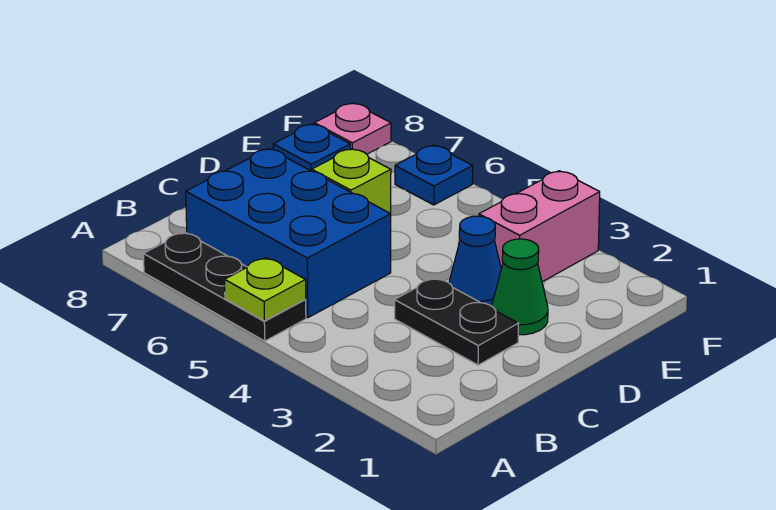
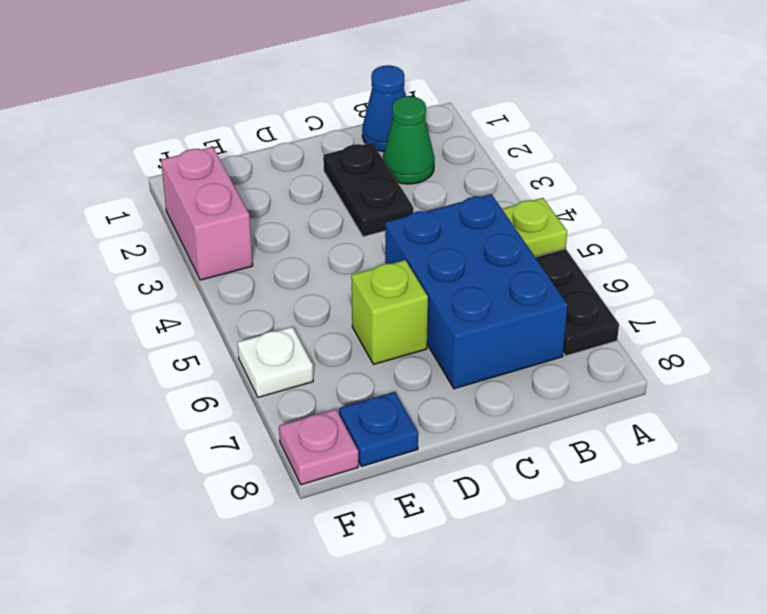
green 1x1 cone [492,239,548,335] -> green 1x1 cone moved to [383,96,434,184]
blue 1x1 cone [449,216,501,306] -> blue 1x1 cone moved to [362,65,406,152]
pink 1x2 brick [479,171,600,282] -> pink 1x2 brick turned to [161,147,253,280]
blue 1x1 plate [395,145,473,205] -> white 1x1 plate [238,327,313,397]

